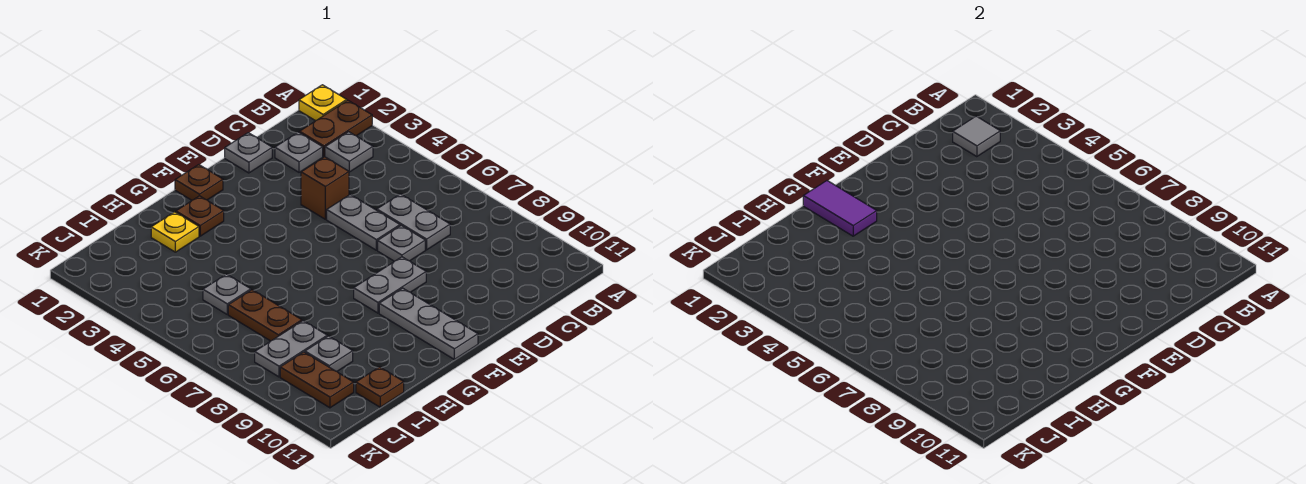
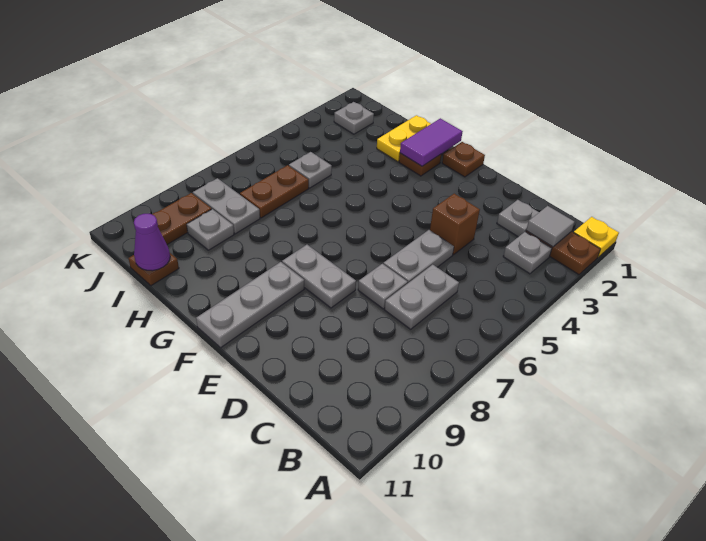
grey 1x1 plate [225,133,272,173] -> grey 1x1 plate moved to [334,102,374,134]
yellow 1x1 plate [151,212,199,252] -> yellow 1x2 plate [377,115,431,162]
none -> purple 1x1 cone [134,214,170,271]

